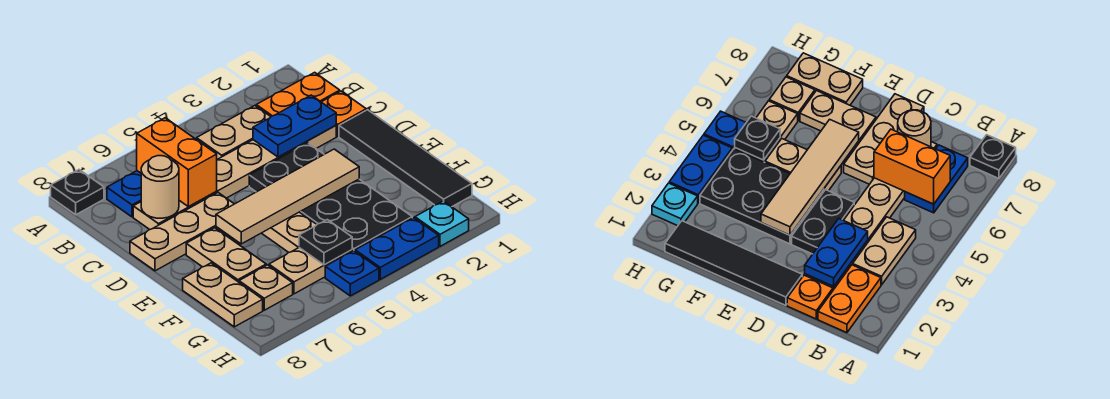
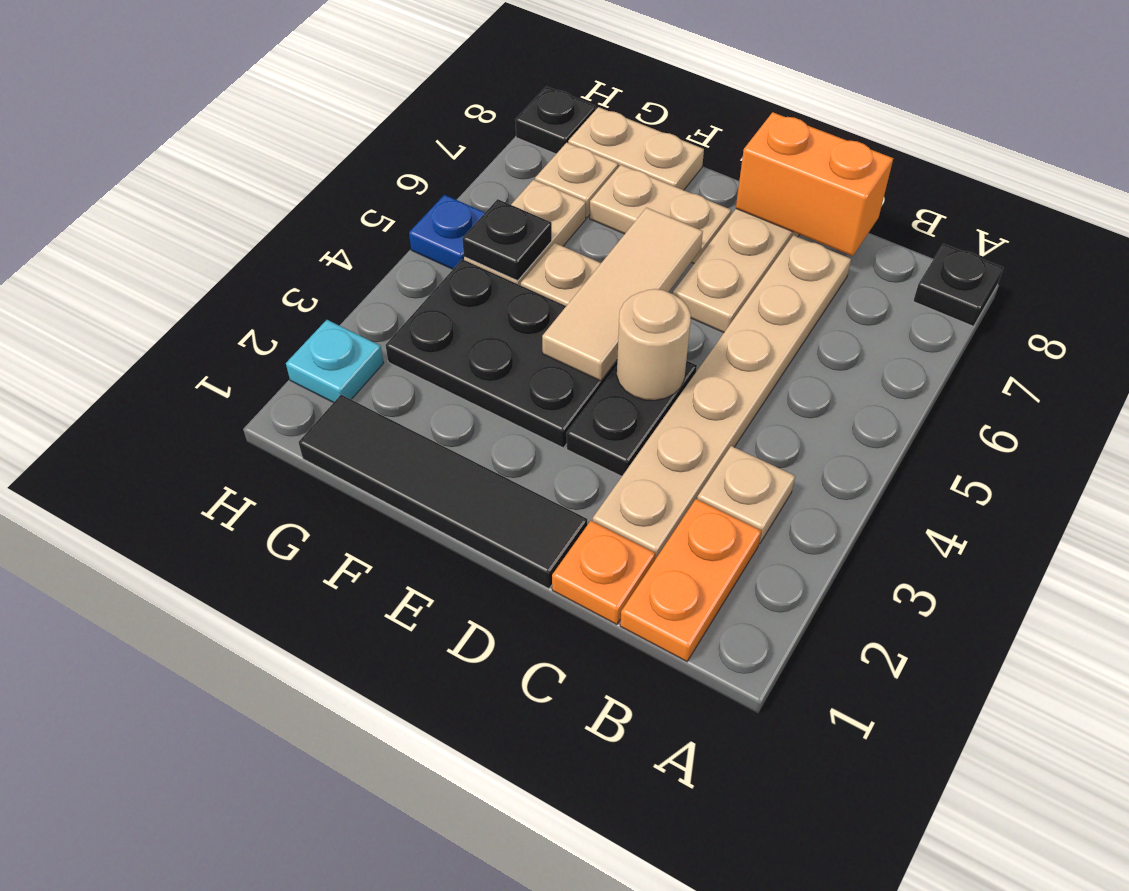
tan 1x2 plate [196,106,271,159] -> tan 1x1 plate [697,446,795,544]
blue 1x2 plate [107,171,141,217] -> none
orange 1x2 brick [137,118,217,207] -> orange 1x2 brick moved to [736,112,893,256]
blue 1x2 plate [253,95,336,157] -> none
tan 1x1 round brick [141,156,179,218] -> tan 1x1 round brick moved to [617,289,691,400]
tan 1x4 tile [216,149,359,244] -> tan 1x3 tile [542,208,703,381]
blue 1x2 plate [355,218,439,279] -> none
none -> black 1x1 plate [515,87,596,154]

